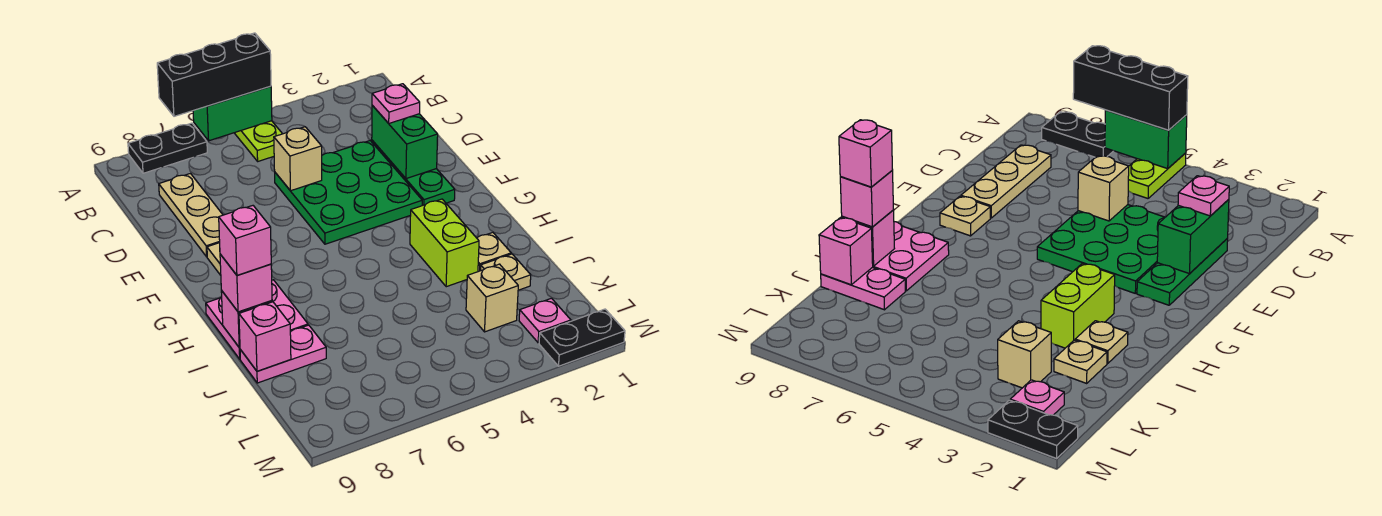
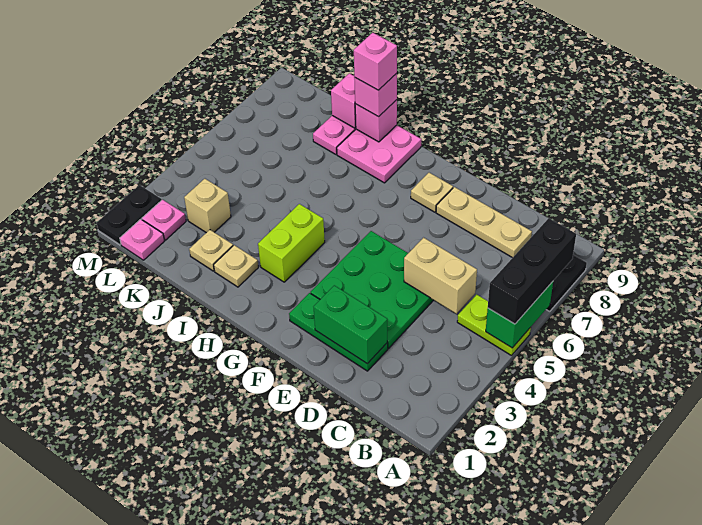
pink 1x1 plate [372,84,420,123] -> pink 1x1 plate moved to [120,219,164,260]
tan 1x1 brick [274,127,322,191] -> tan 1x2 brick [404,238,477,314]
lime 1x2 brick [410,199,479,287] -> lime 1x2 brick turned to [258,204,325,282]

